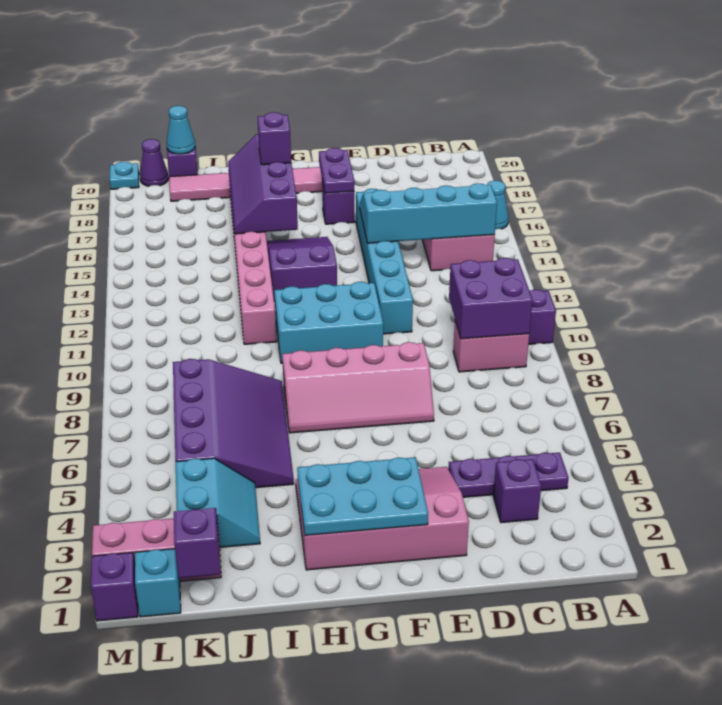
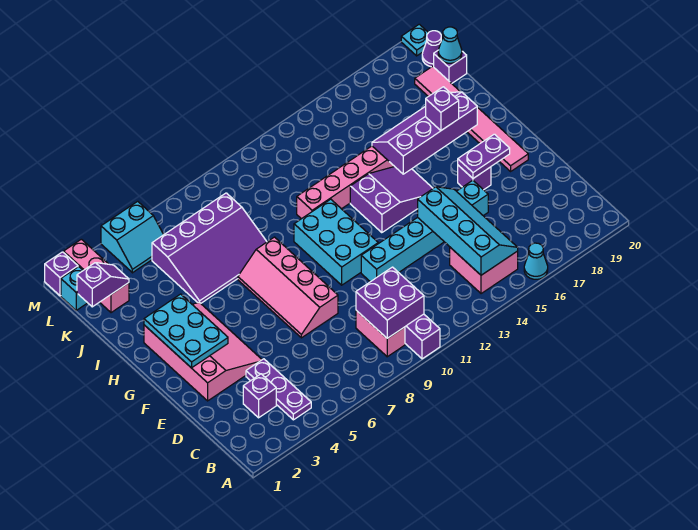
cyan 2x2 slope [176,458,260,547] -> cyan 2x2 slope moved to [101,201,164,273]

